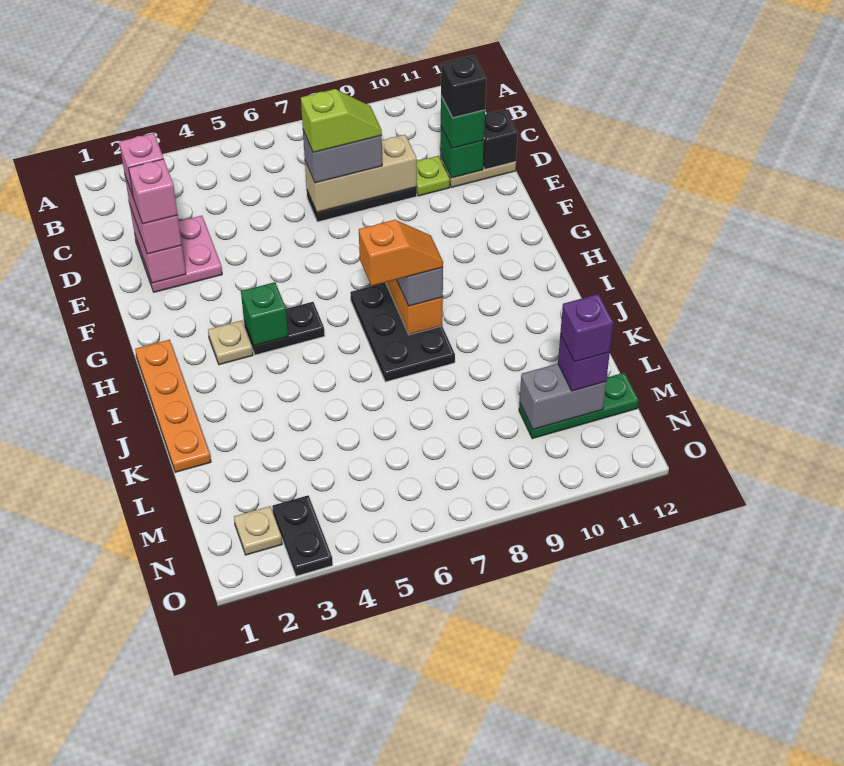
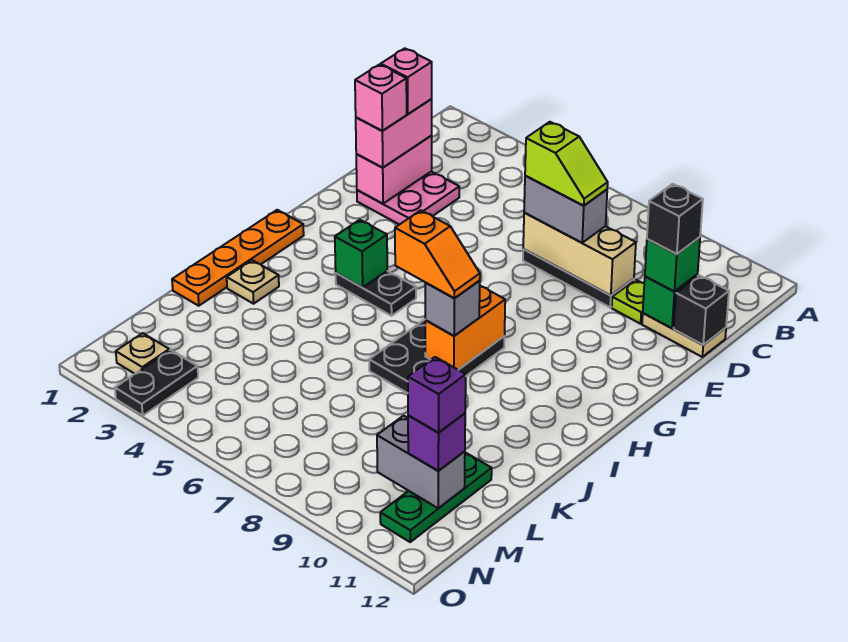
tan 1x1 plate [208,321,253,365] -> tan 1x1 plate moved to [227,260,279,304]
green 1x3 plate [519,373,639,439] -> green 1x3 plate turned to [380,452,492,542]

